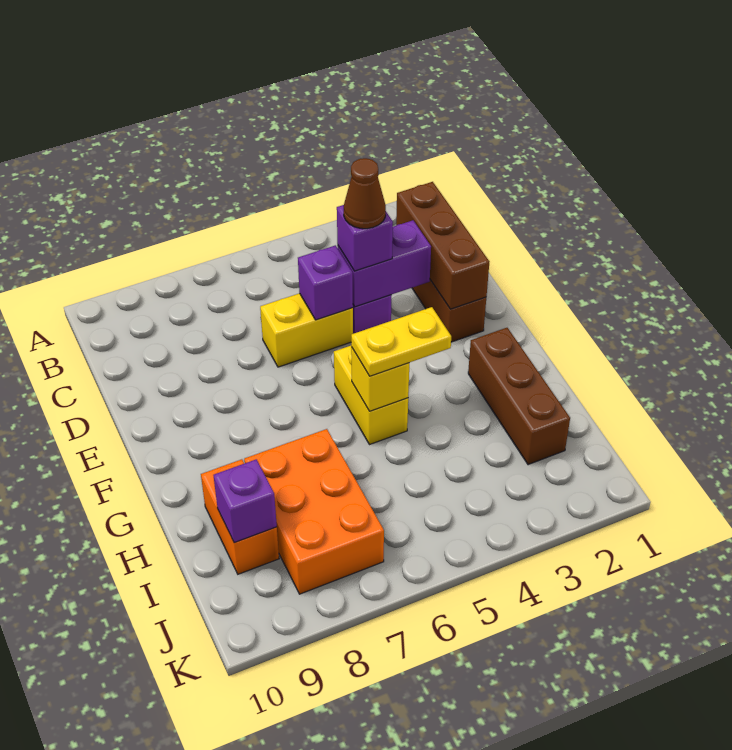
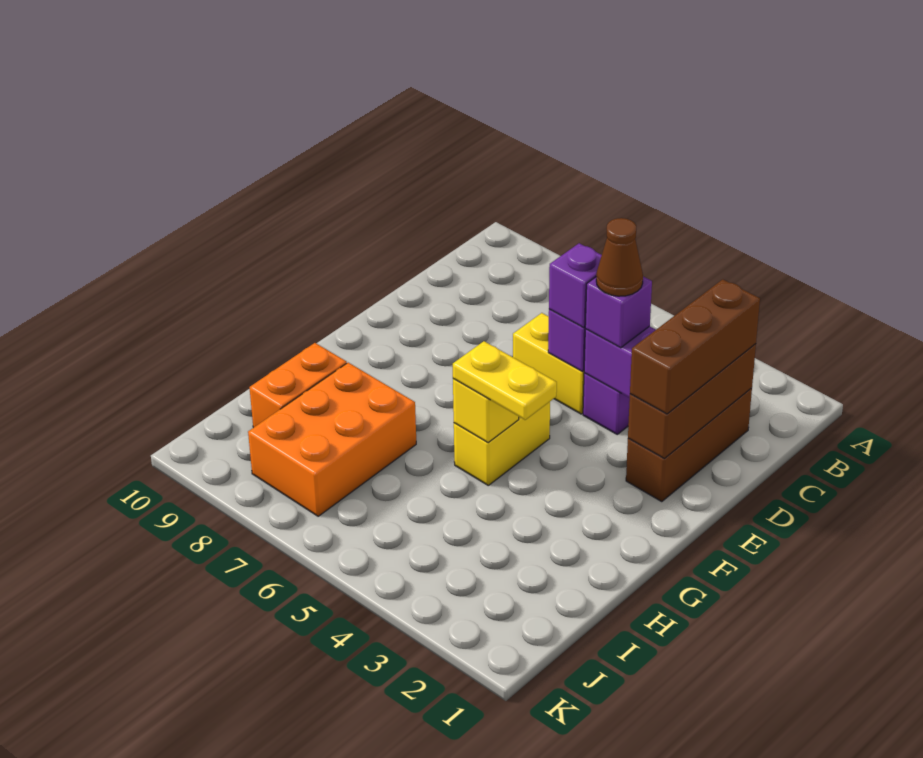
brown 1x3 brick [468,328,570,465] -> brown 1x3 brick moved to [630,279,760,414]
purple 1x1 brick [214,459,277,543] -> purple 1x1 brick moved to [549,243,602,327]

